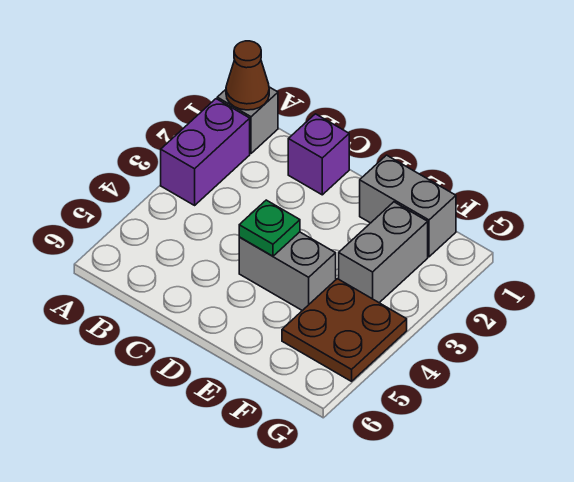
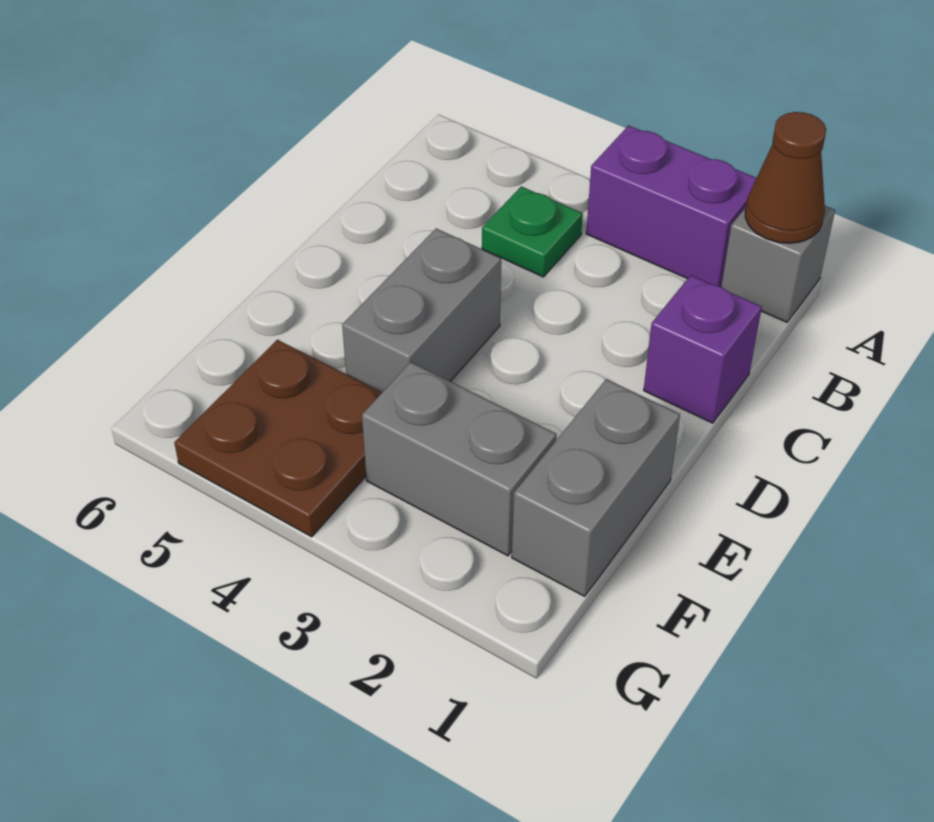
green 1x1 plate [239,200,300,256] -> green 1x1 plate moved to [482,186,583,277]

